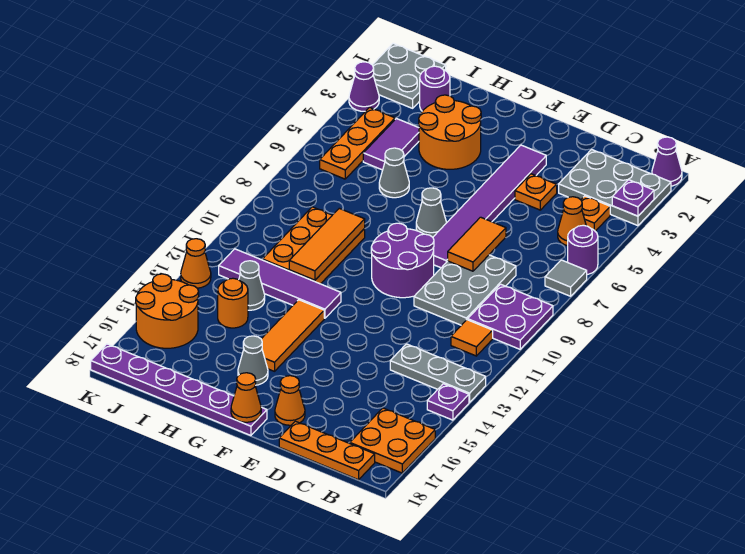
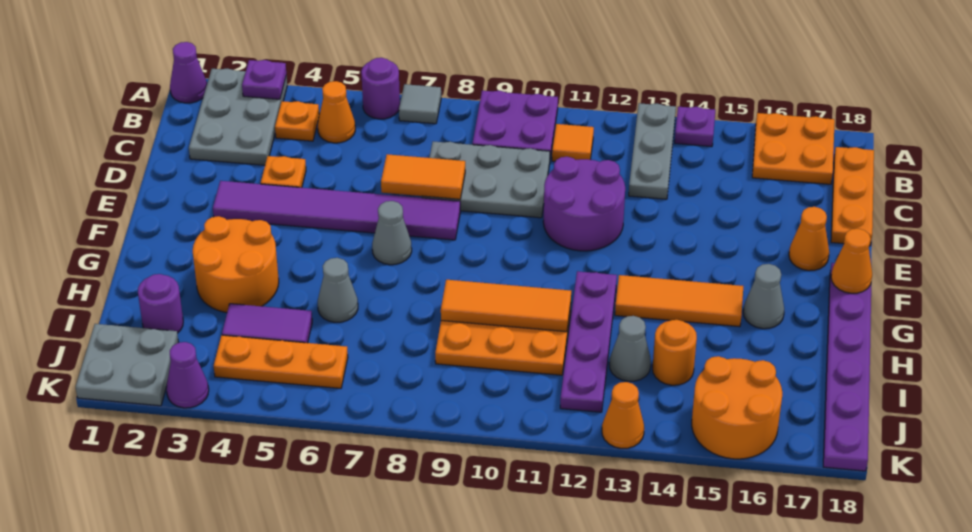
purple 2x2 round brick [371,223,434,298] -> purple 2x2 round brick moved to [543,157,625,251]
purple 1x4 tile [219,249,341,318] -> purple 1x4 plate [560,271,617,412]

